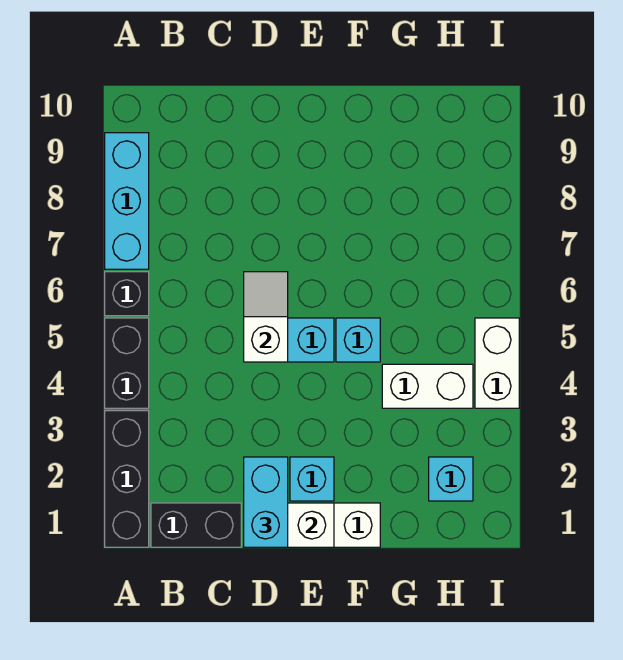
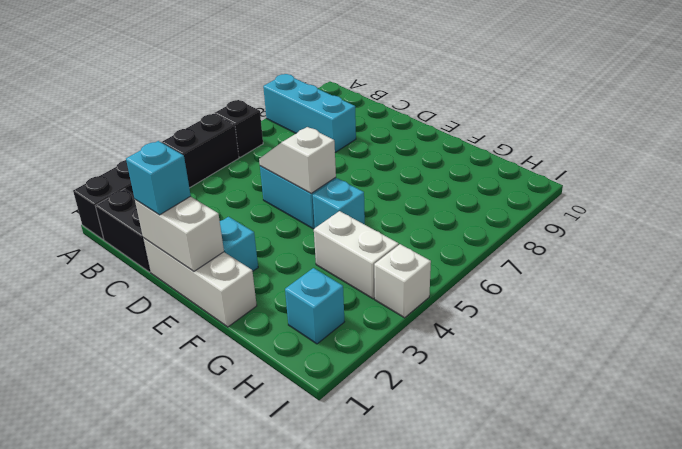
cyan 1x3 brick [105,133,149,269] -> cyan 1x3 brick turned to [263,74,356,152]
cyan 1x2 brick [244,457,288,547] -> cyan 1x1 brick [126,141,191,215]
white 1x2 slope [244,272,288,362] -> white 1x2 slope turned to [259,127,336,193]
white 1x2 brick [475,318,519,408] -> white 1x1 brick [374,244,431,318]

